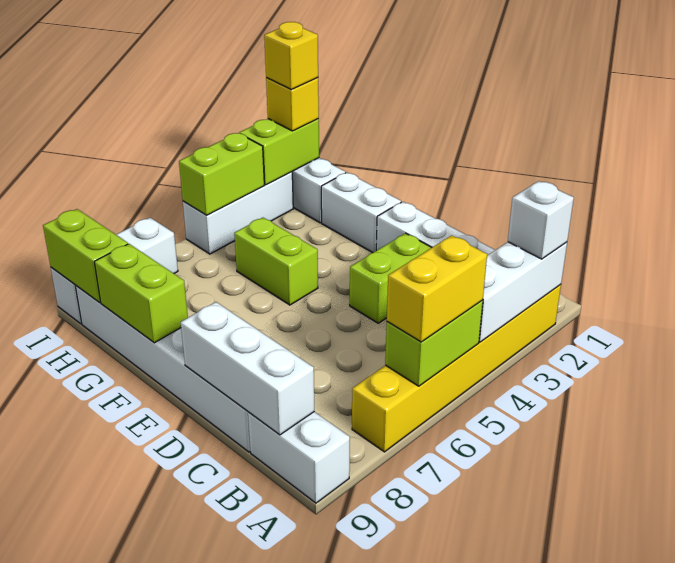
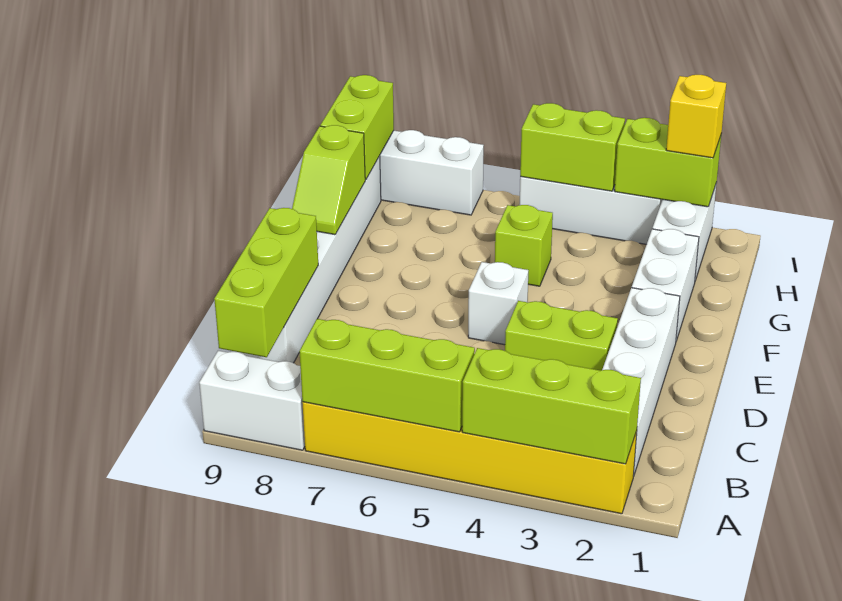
white 1x3 brick [479,242,567,342] -> lime 1x3 brick [462,348,641,464]
white 1x1 brick [508,181,574,259] -> white 1x1 brick moved to [468,262,528,345]
lime 1x2 brick [385,300,483,386] -> lime 1x3 brick [299,319,475,432]
yellow 1x2 brick [387,235,487,342] -> none
white 1x2 brick [248,412,350,503] -> white 1x2 brick turned to [199,351,305,450]
white 1x3 brick [181,302,314,435] -> lime 1x3 brick [214,208,318,357]
lime 1x2 brick [234,218,318,305] -> lime 1x1 brick [495,205,553,286]
lime 1x2 brick [94,244,188,343] -> lime 1x2 slope [292,125,365,235]
yellow 1x1 brick [264,22,318,89] -> none

